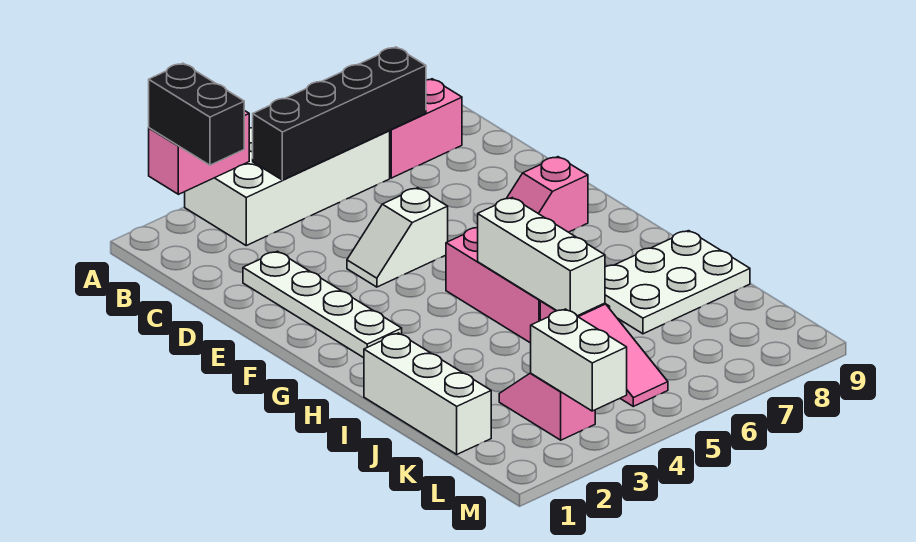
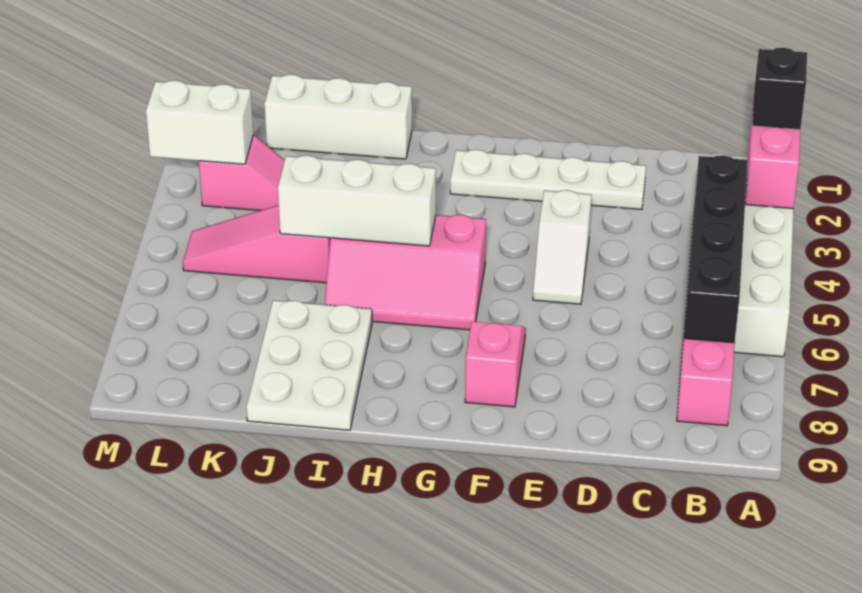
black 1x2 brick [149,63,244,165] -> black 1x1 brick [752,48,807,130]
white 1x2 slope [347,188,448,287] -> white 1x2 slope turned to [533,190,591,304]

